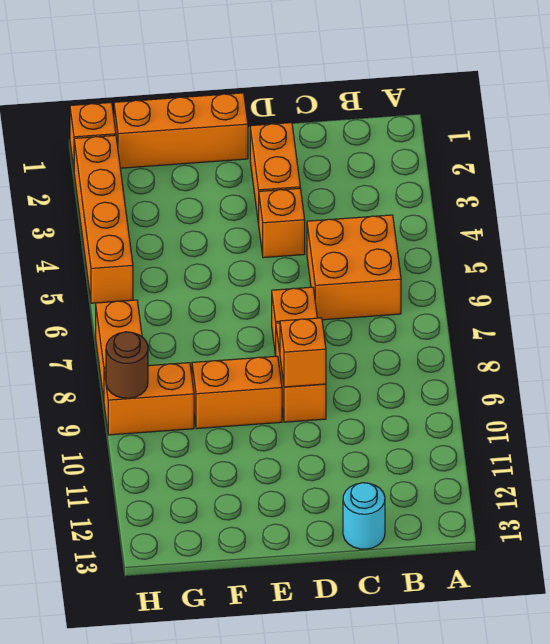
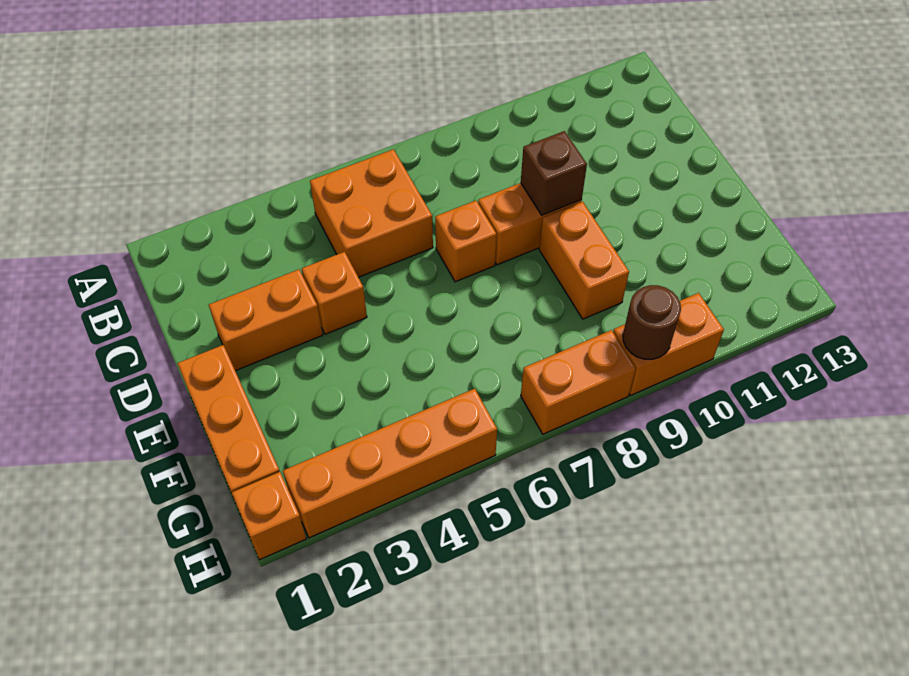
cyan 1x1 round brick [343,483,385,549] -> none
orange 1x1 brick [280,318,326,387] -> brown 1x1 brick [521,131,587,215]
orange 1x2 brick [104,363,194,435] -> orange 1x2 brick turned to [613,293,724,395]

